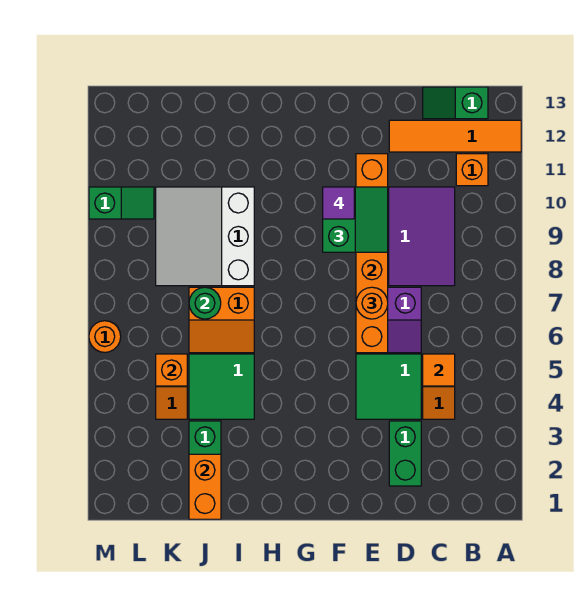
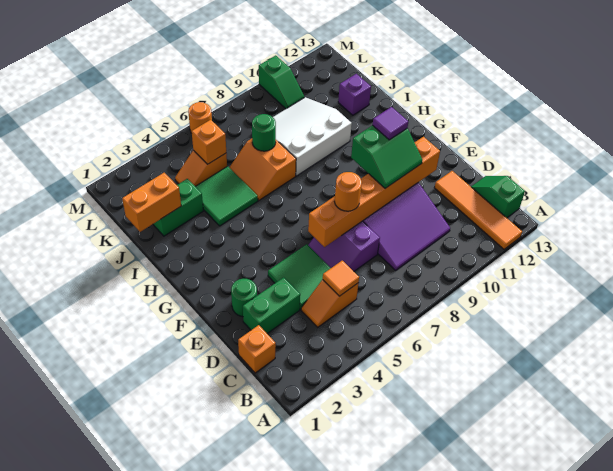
orange 1x1 brick [456,154,488,186] -> orange 1x1 brick moved to [238,325,276,373]
none -> green 1x1 round brick [231,279,257,317]
none -> purple 1x1 brick [338,74,371,115]

